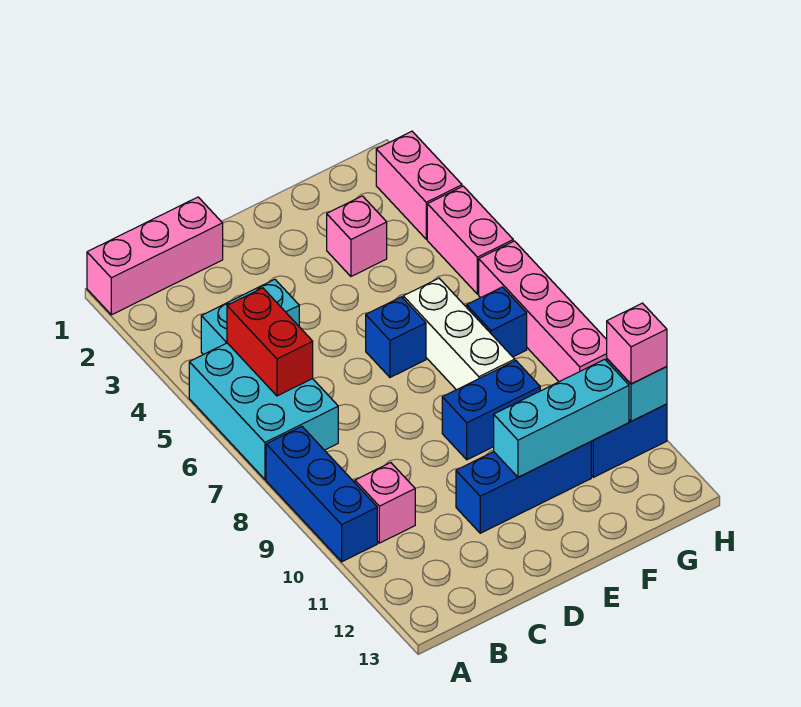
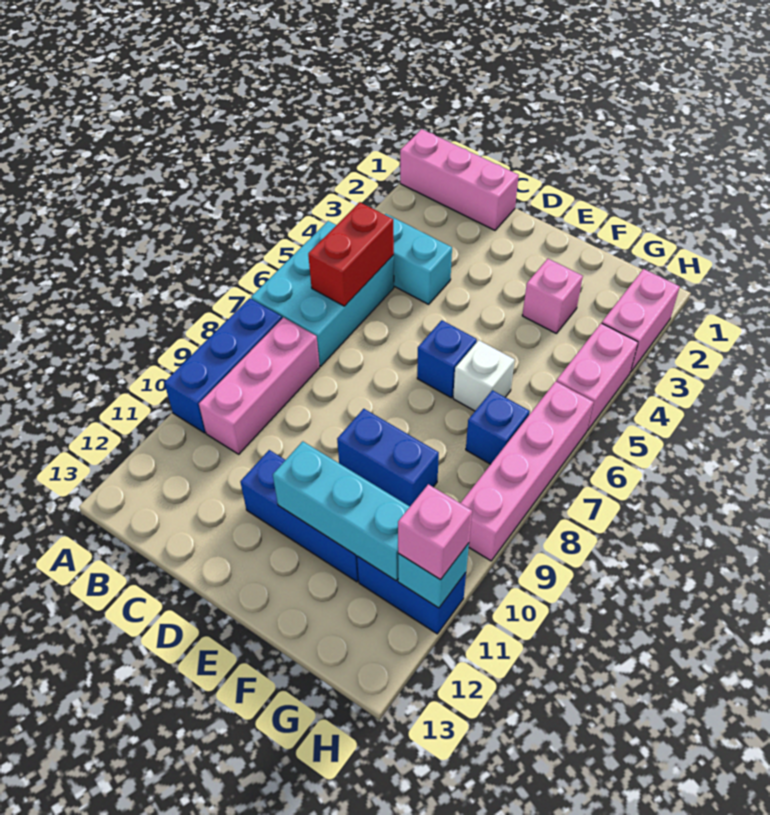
pink 1x1 brick [355,463,415,543] -> pink 1x3 brick [199,317,320,454]
white 1x3 brick [403,278,515,390] -> white 1x1 brick [453,340,515,411]

